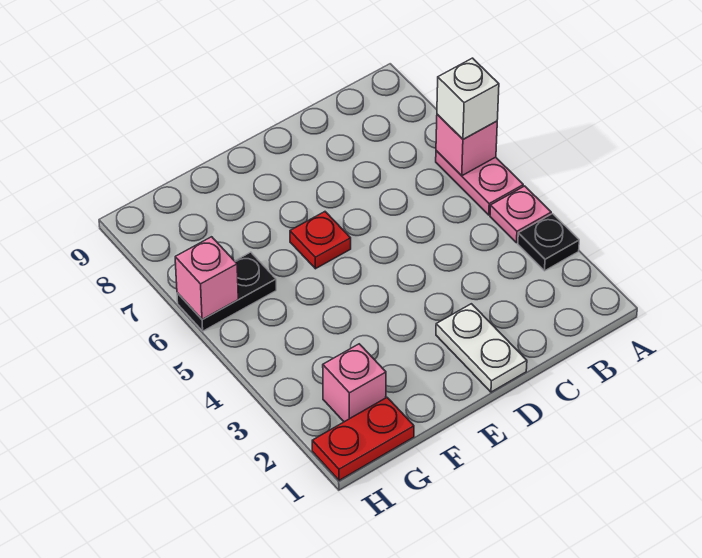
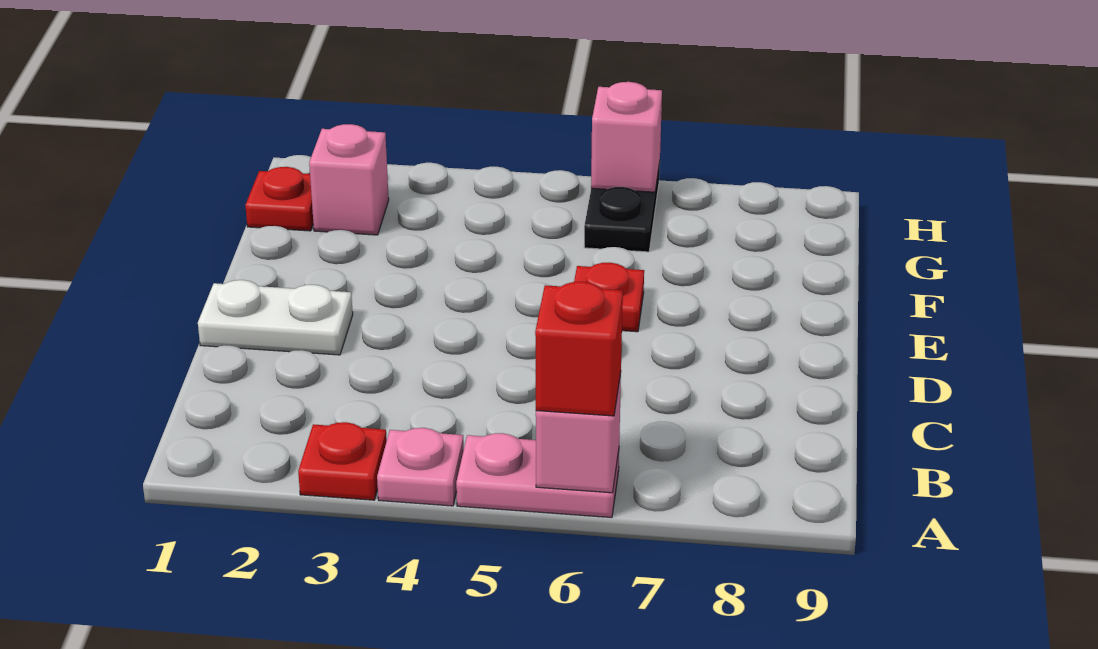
black 1x1 plate [518,214,579,271] -> red 1x1 plate [298,422,387,500]
white 1x1 brick [437,58,499,139] -> red 1x1 brick [535,282,623,416]
red 1x2 plate [312,398,414,480] -> red 1x1 plate [245,167,313,231]

